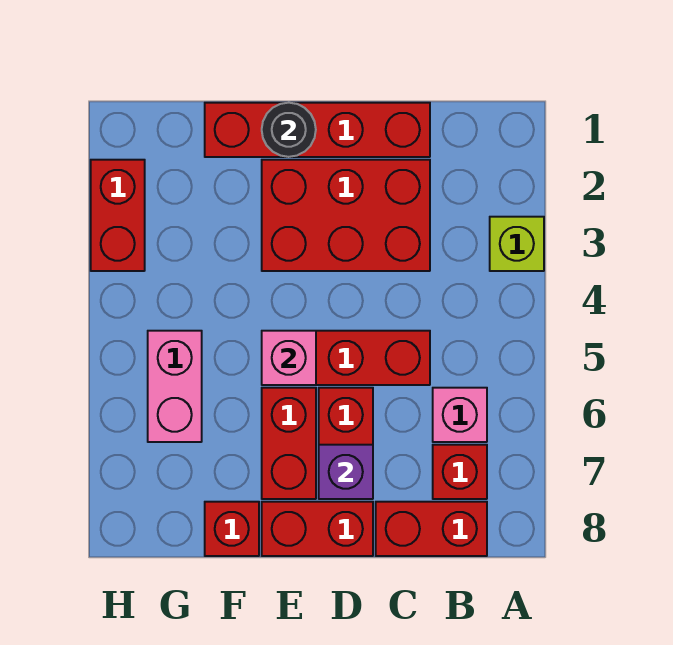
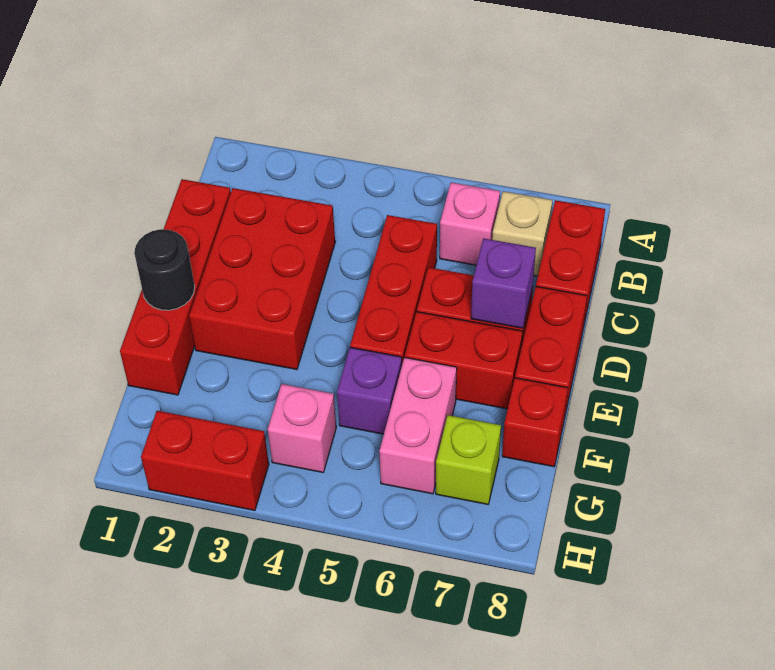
lime 1x1 brick [490,217,544,271] -> lime 1x1 brick moved to [436,415,501,504]
red 1x1 brick [433,445,487,499] -> tan 1x1 brick [492,191,552,276]
pink 1x1 brick [262,331,316,385] -> pink 1x1 brick moved to [268,384,336,472]
none -> purple 1x1 brick [337,347,402,434]
pink 1x2 brick [148,331,202,442] -> pink 1x2 brick turned to [379,357,457,494]

